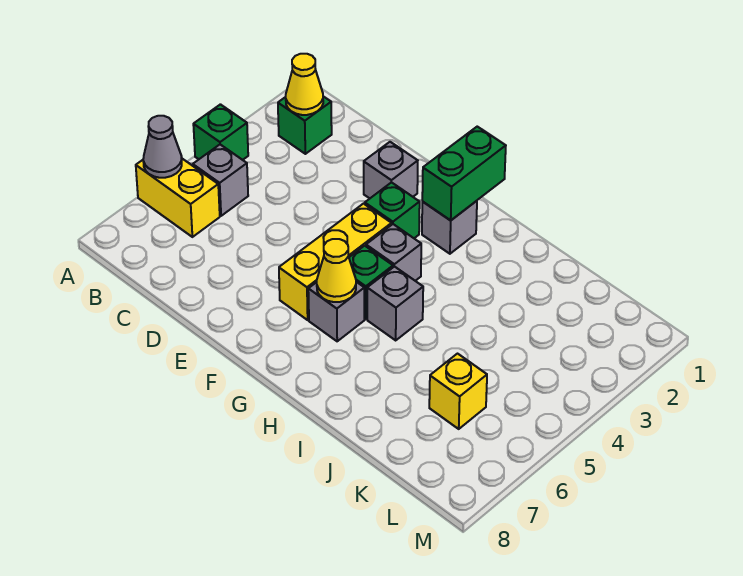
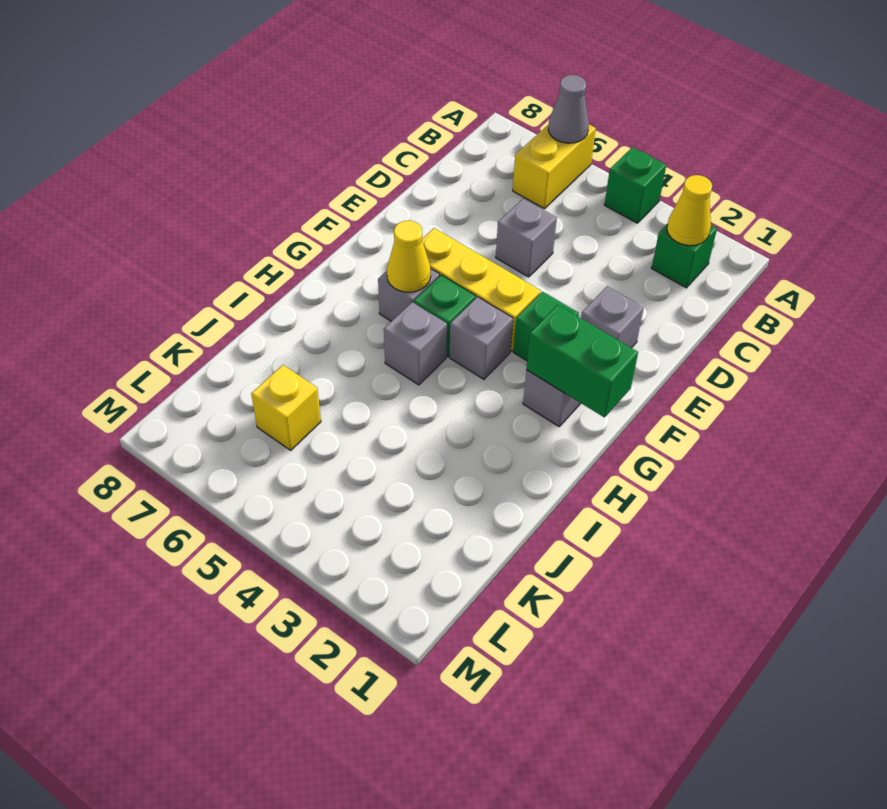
grey 1x1 brick [193,145,248,216] -> grey 1x1 brick moved to [496,199,557,277]

